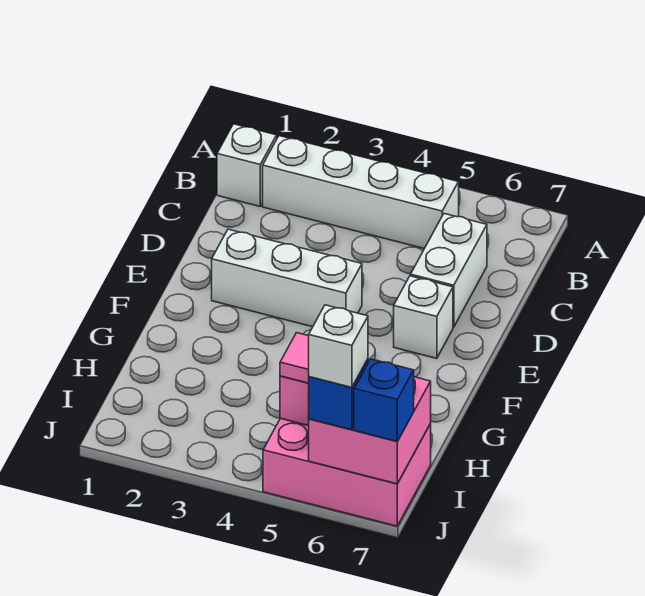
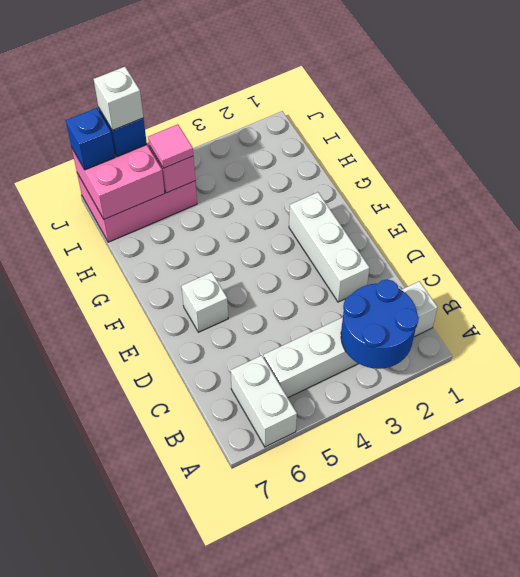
none -> blue 2x2 round brick [341,279,419,369]
white 1x2 brick [411,214,487,327] -> white 1x2 brick moved to [231,355,297,447]
white 1x3 brick [212,229,362,327] -> white 1x3 brick turned to [289,192,370,302]

